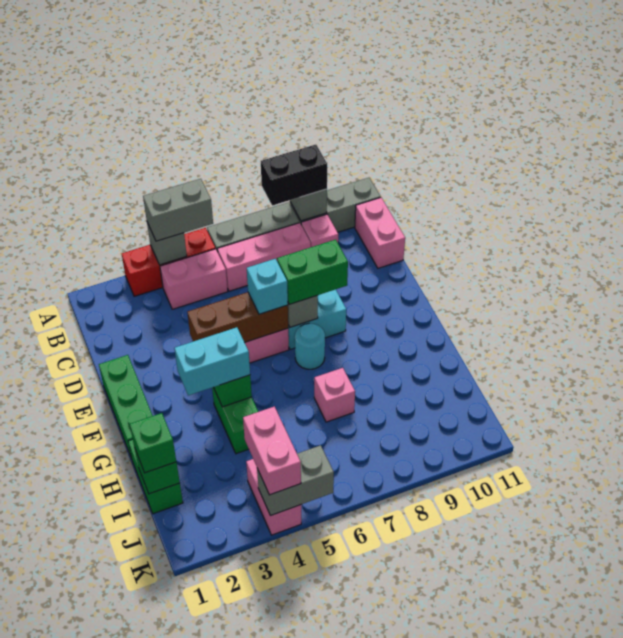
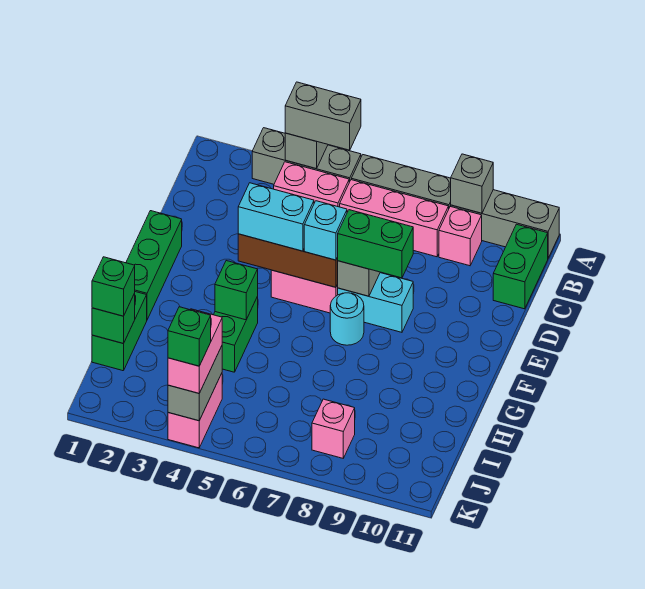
red 1x3 brick [122,228,215,296] -> grey 1x3 brick [252,128,361,184]
black 1x2 brick [261,145,327,206] -> none
pink 1x2 brick [355,198,405,268] -> green 1x2 brick [493,224,548,309]
cyan 1x2 brick [174,327,250,396] -> cyan 1x2 brick moved to [238,183,314,251]
pink 1x1 brick [314,368,355,422] -> pink 1x1 brick moved to [312,399,355,458]
grey 1x2 brick [257,445,334,516] -> grey 1x2 brick turned to [168,346,222,421]
none -> green 1x1 brick [168,307,211,366]

